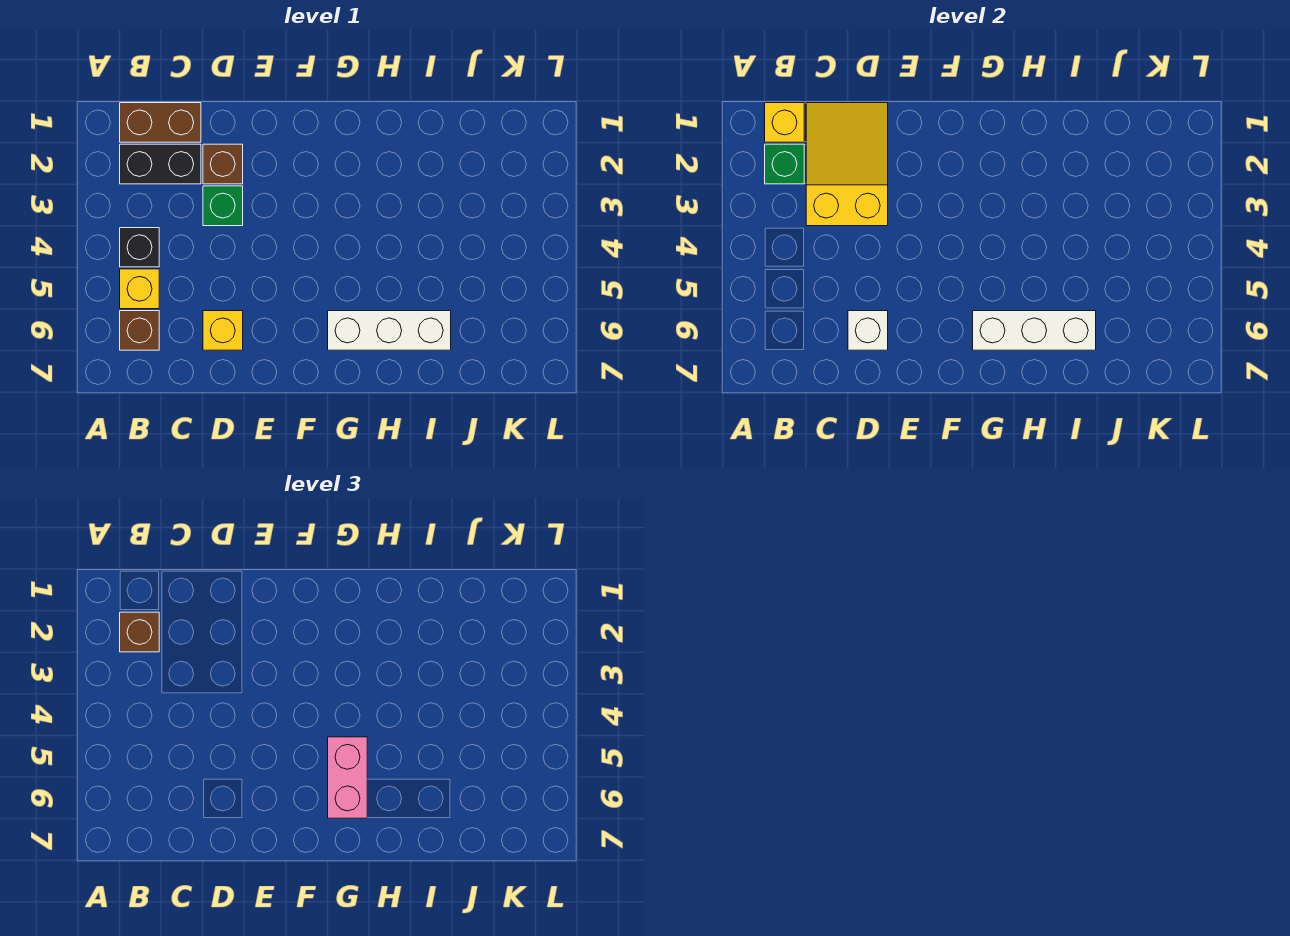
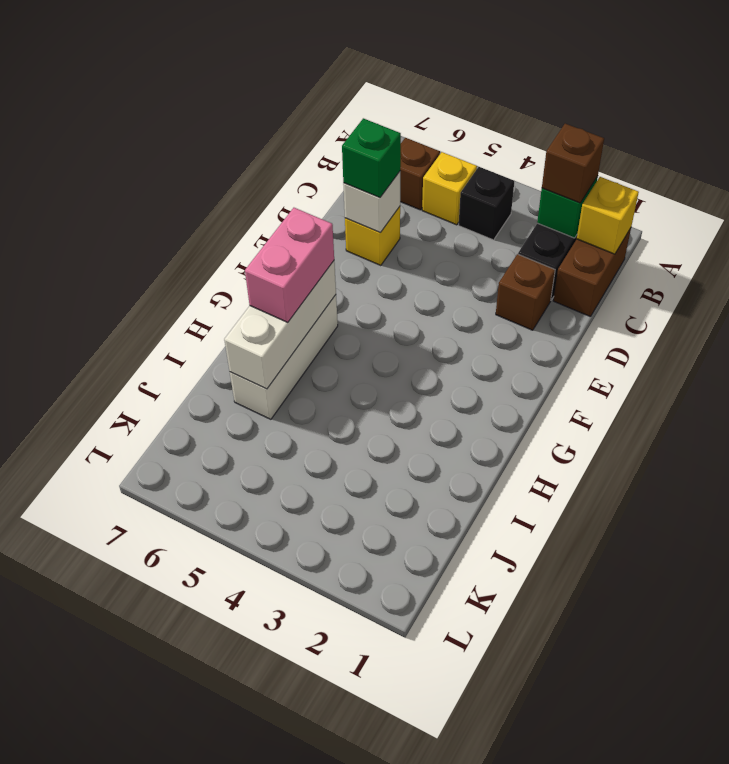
yellow 2x3 slope [806,103,888,226] -> none
green 1x1 brick [203,186,243,226] -> green 1x1 brick moved to [342,118,401,197]
pink 1x2 brick [328,737,367,818] -> pink 1x2 brick turned to [245,208,334,322]

